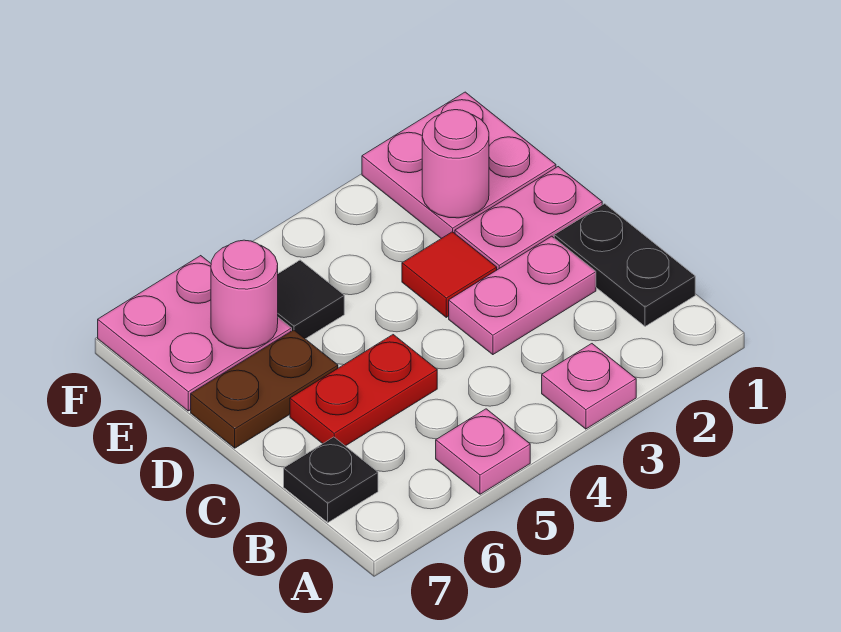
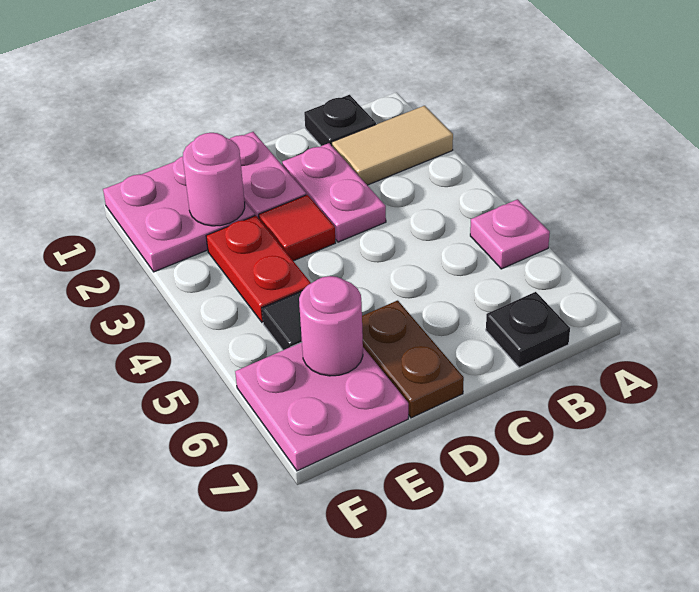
none -> tan 1x2 tile [332,106,453,185]
pink 1x1 plate [542,344,636,429] -> none
black 1x2 plate [554,204,695,326] -> black 1x1 plate [304,95,376,146]
red 1x2 plate [290,335,437,446] -> red 1x2 plate moved to [206,216,311,322]

